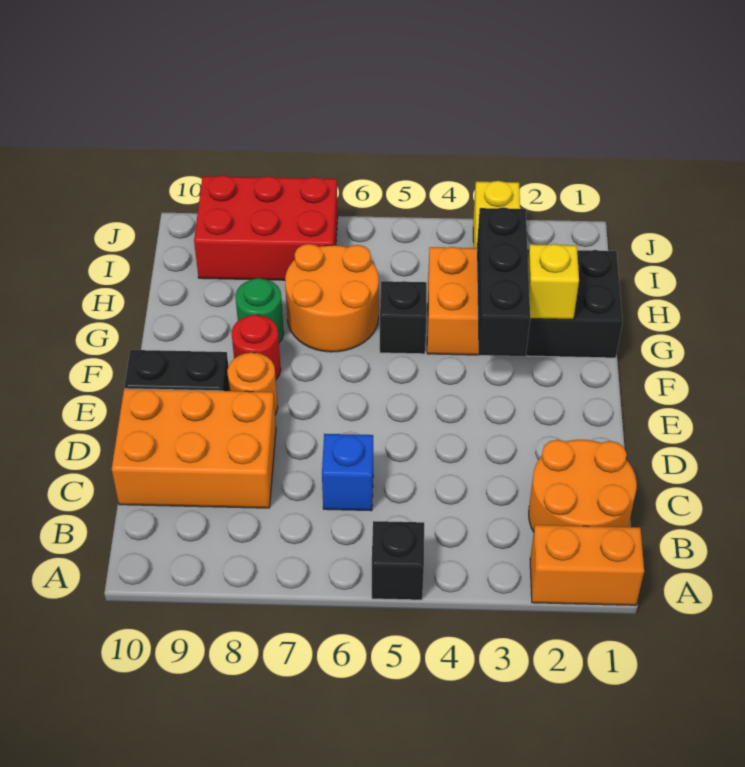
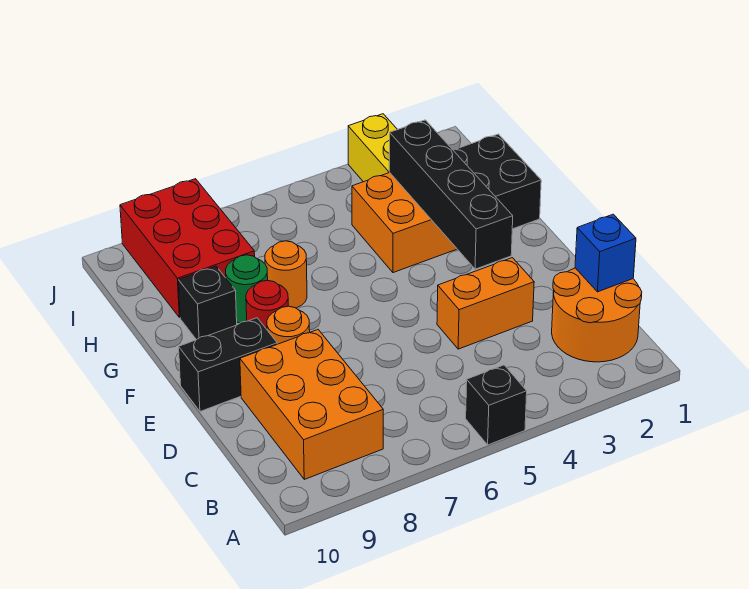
orange 1x2 brick [530,525,644,605] -> orange 1x2 brick moved to [437,258,534,349]
blue 1x1 brick [322,434,373,511] -> blue 1x1 brick moved to [575,214,636,292]
orange 2x3 brick [112,389,276,508] -> orange 2x3 brick turned to [240,330,383,479]
black 1x3 brick [477,207,530,356] -> black 1x4 brick [389,120,513,269]
yellow 1x1 brick [528,244,579,320] -> none
black 1x1 brick [380,281,427,354] -> black 1x1 brick moved to [178,266,237,340]
orange 2x2 round brick [285,244,379,352] -> orange 1x1 round brick [265,241,307,308]
red 2x3 brick [194,175,338,280] -> red 2x3 brick turned to [120,179,255,318]

